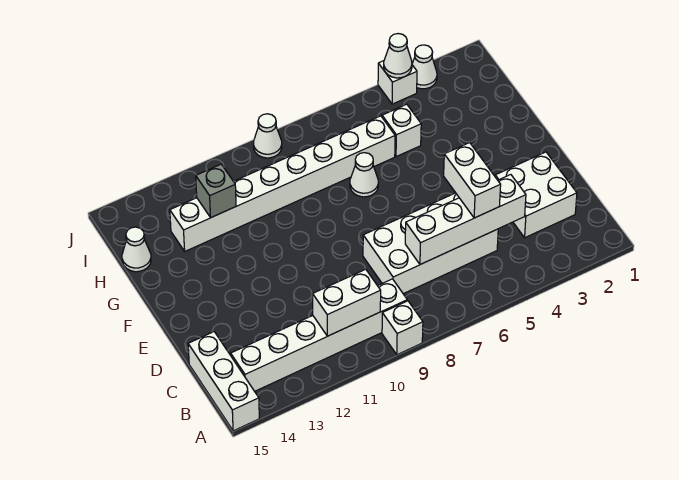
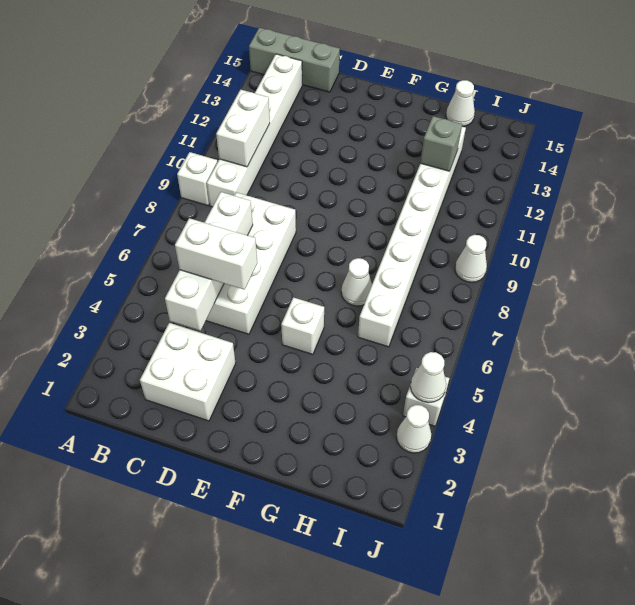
white 1x3 brick [188,332,259,431] -> grey 1x3 brick [249,28,340,92]
white 1x1 brick [382,104,421,157] -> white 1x1 brick moved to [281,297,324,354]

